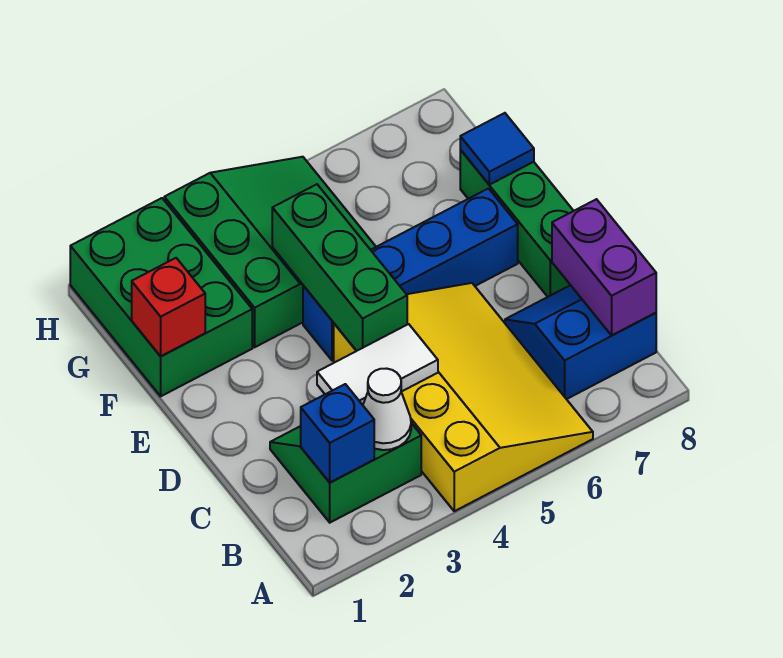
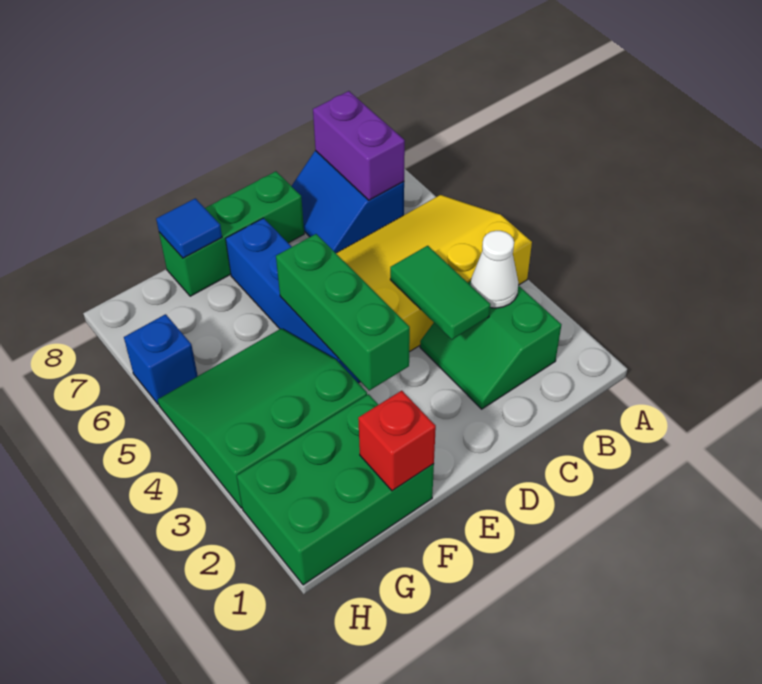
blue 1x1 brick [301,384,374,483] -> blue 1x1 brick moved to [124,314,198,404]
purple 1x2 brick [552,199,656,335] -> purple 1x2 brick turned to [313,91,405,200]
white 1x2 tile [317,324,438,405] -> green 1x2 tile [390,246,490,340]
green 1x3 brick [272,184,407,351] -> green 1x3 brick turned to [276,234,410,391]

